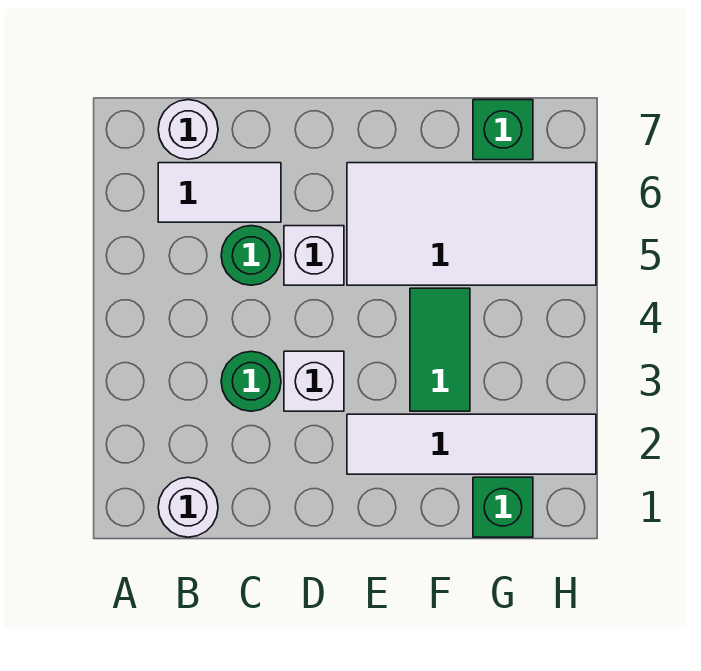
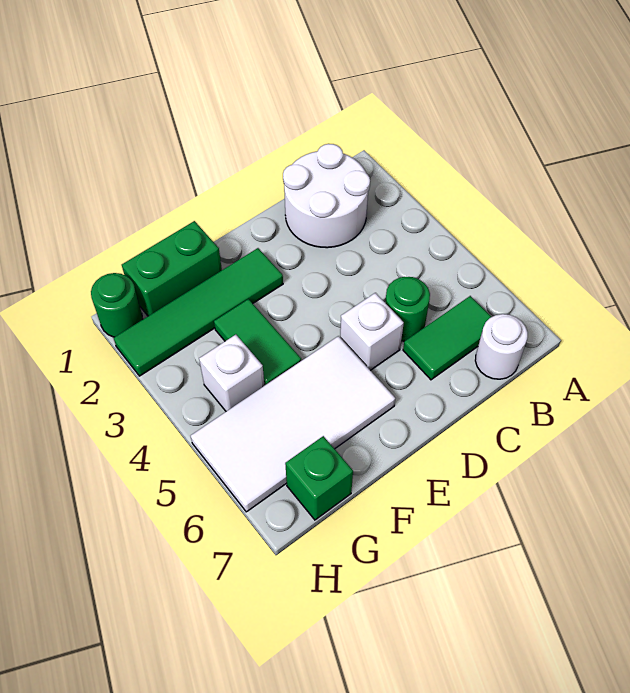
white 1x1 round brick [158,477,218,537] -> white 2x2 round brick [283,144,370,248]
white 1x2 tile [158,163,281,222] -> green 1x2 tile [403,296,491,380]
green 1x1 round brick [221,351,281,411] -> green 1x1 round brick moved to [91,273,143,337]
white 1x1 brick [284,351,344,411] -> white 1x1 brick moved to [199,335,264,411]
white 1x4 tile [347,414,596,474] -> green 1x4 tile [114,248,283,376]
green 1x1 brick [473,477,533,537] -> green 1x2 brick [122,221,222,316]

